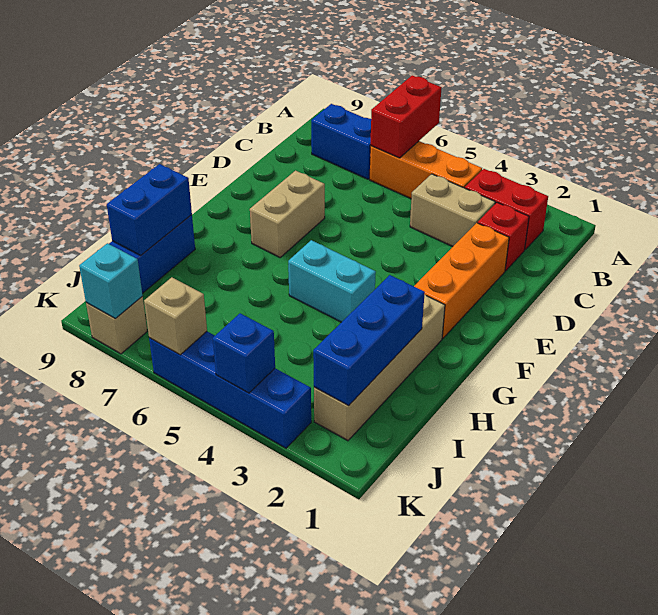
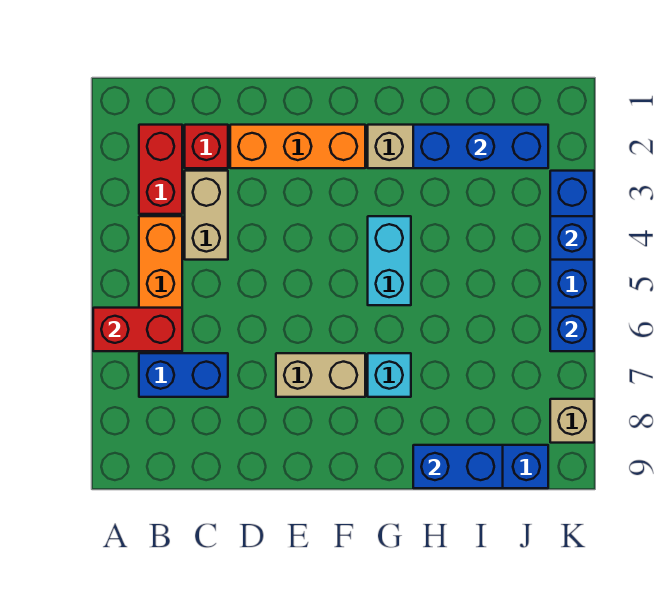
blue 1x2 brick [311,104,371,179] -> blue 1x2 brick turned to [139,353,228,397]
tan 1x1 brick [144,277,207,355] -> blue 1x1 brick [550,308,594,351]
cyan 1x1 brick [79,243,143,318] -> cyan 1x1 brick moved to [368,353,411,397]

